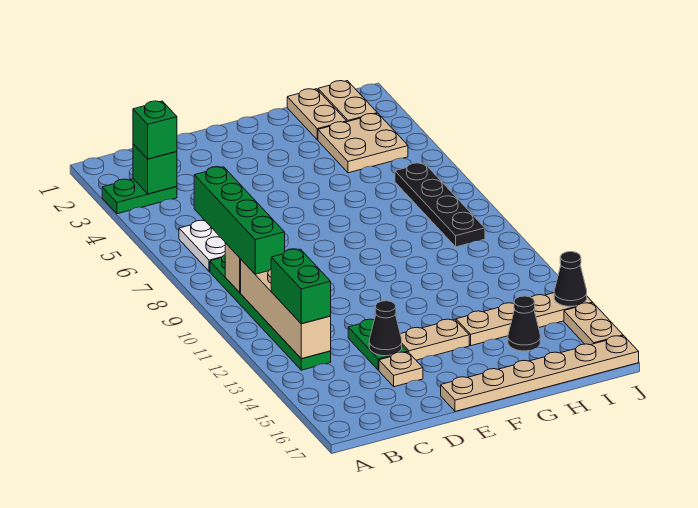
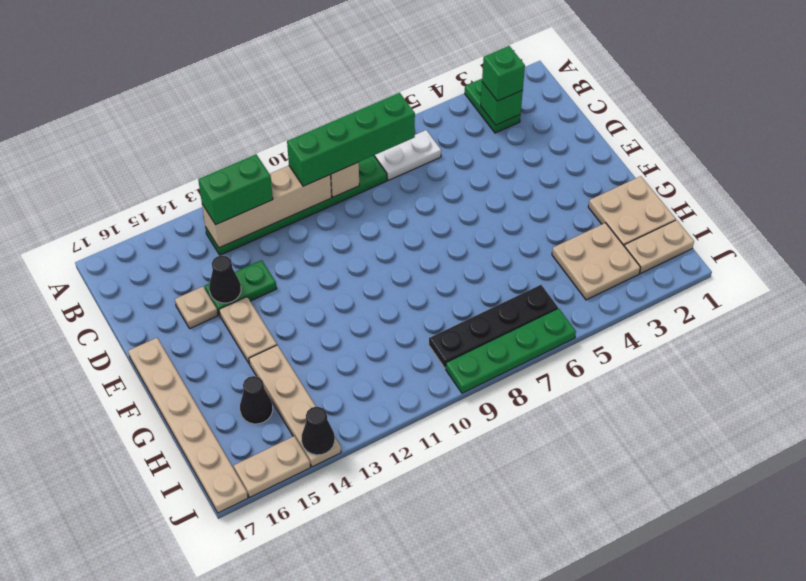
tan 1x2 plate [287,89,347,140] -> tan 2x2 plate [588,176,676,246]
none -> green 1x4 plate [446,308,576,393]

